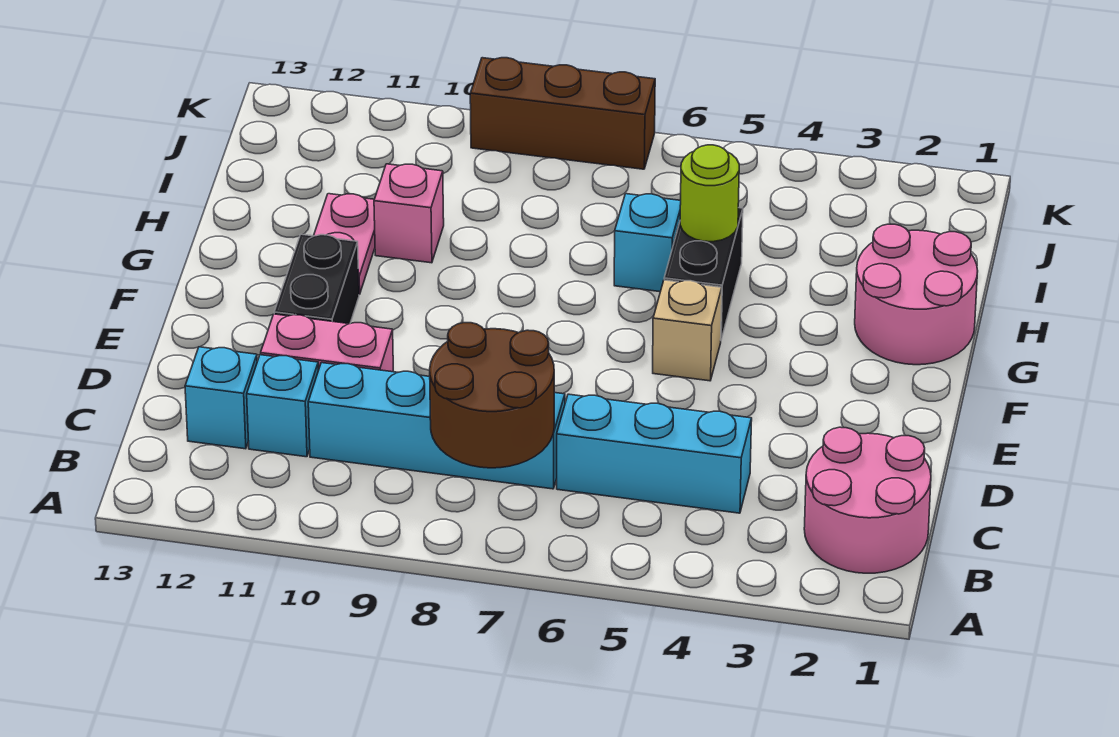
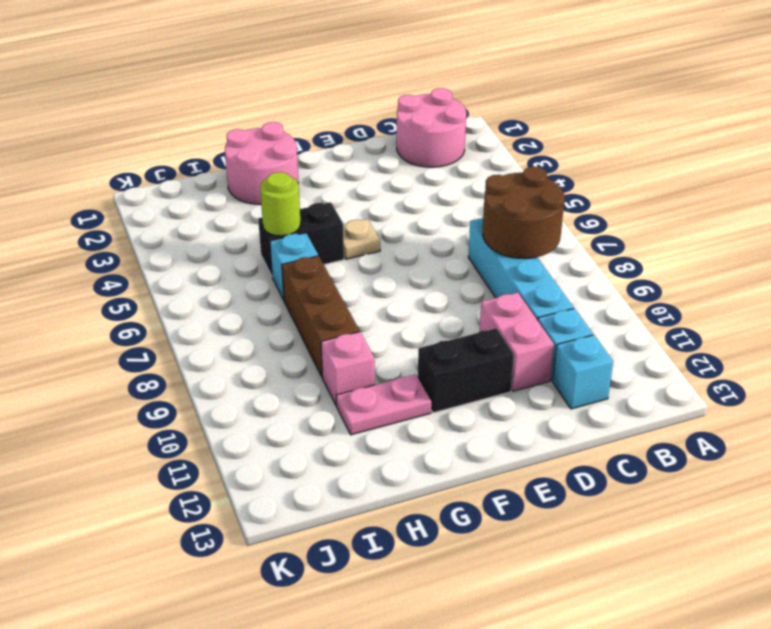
cyan 1x3 brick [557,394,752,513] -> none
tan 1x1 brick [653,280,722,381] -> tan 1x1 plate [343,219,380,259]
brown 1x3 brick [470,58,655,169] -> brown 1x3 brick moved to [282,256,360,378]

